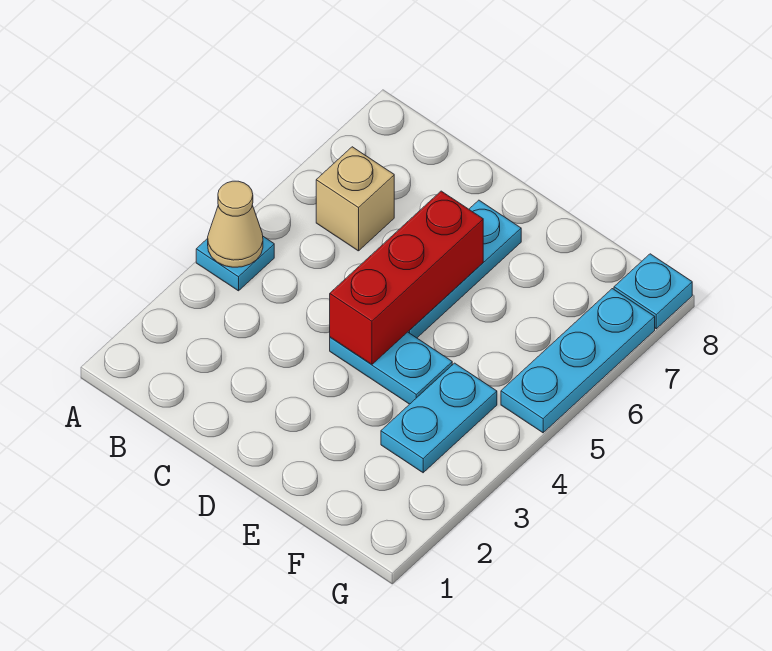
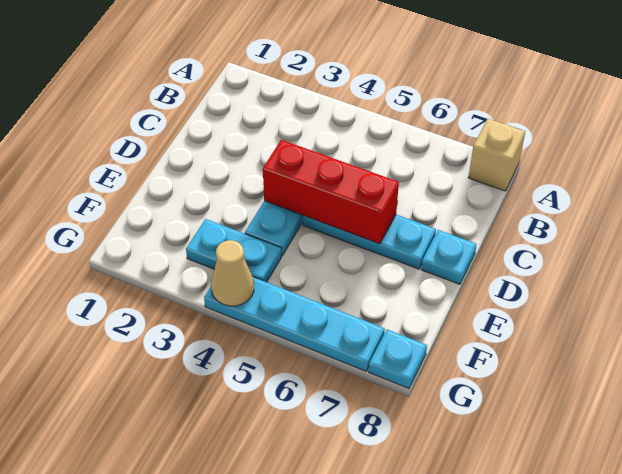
cyan 1x1 plate [196,237,274,291] -> cyan 1x1 plate moved to [421,230,477,284]
tan 1x1 cone [208,181,263,267] -> tan 1x1 cone moved to [211,240,254,306]
tan 1x1 brick [316,147,394,251] -> tan 1x1 brick moved to [468,119,525,191]
cyan 1x3 plate [501,289,655,433] -> cyan 1x4 plate [204,277,385,371]

